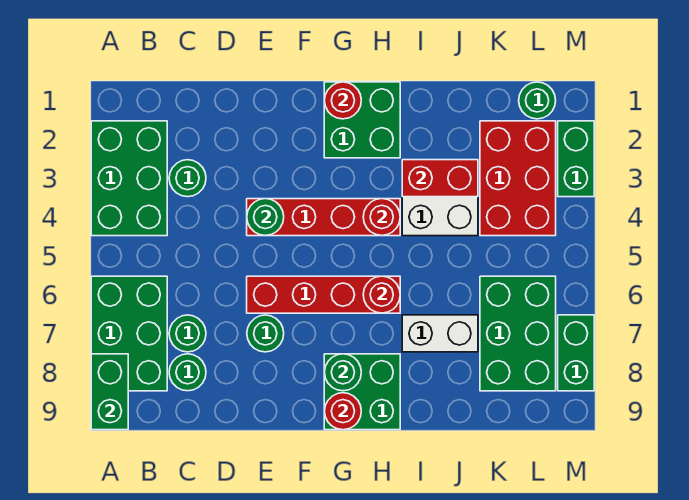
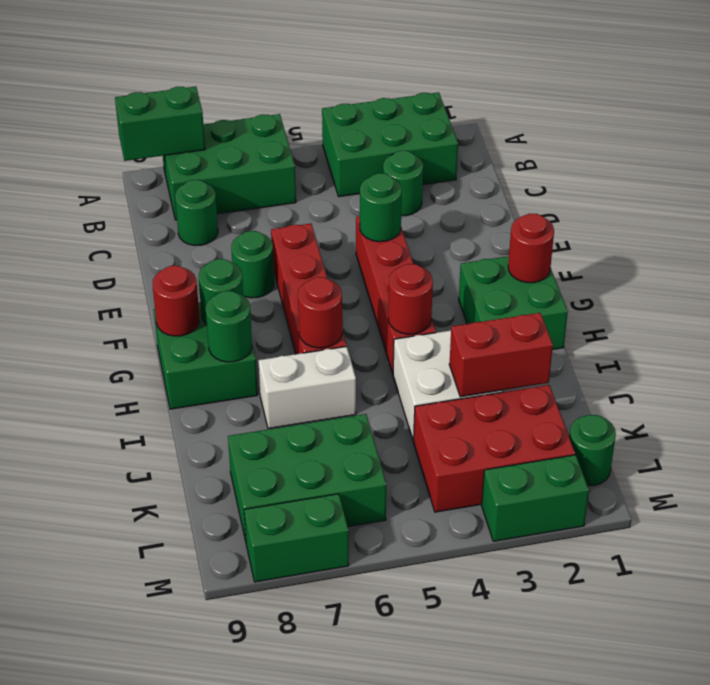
green 1x1 round brick [169,315,206,352] -> green 1x1 round brick moved to [206,291,252,362]
red 1x2 brick [402,160,478,197] -> red 1x2 brick turned to [449,313,553,397]
white 1x2 brick [402,315,478,352] -> white 1x2 brick turned to [258,346,356,429]

